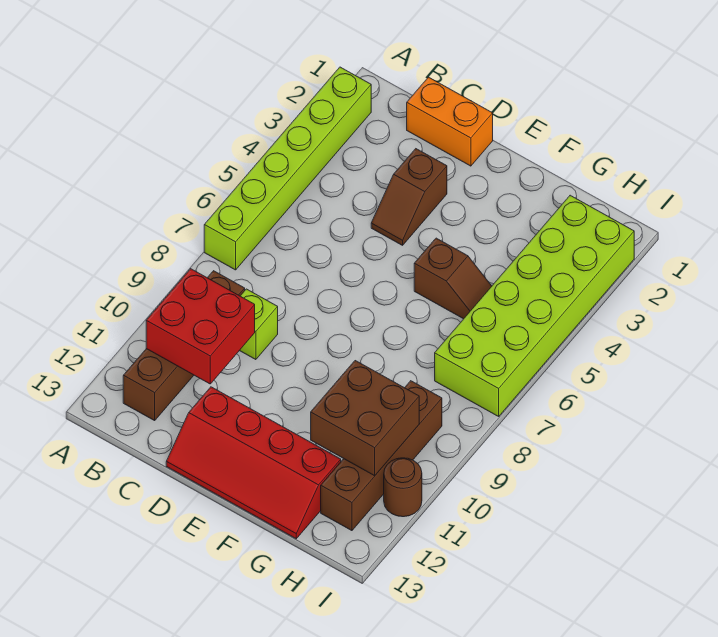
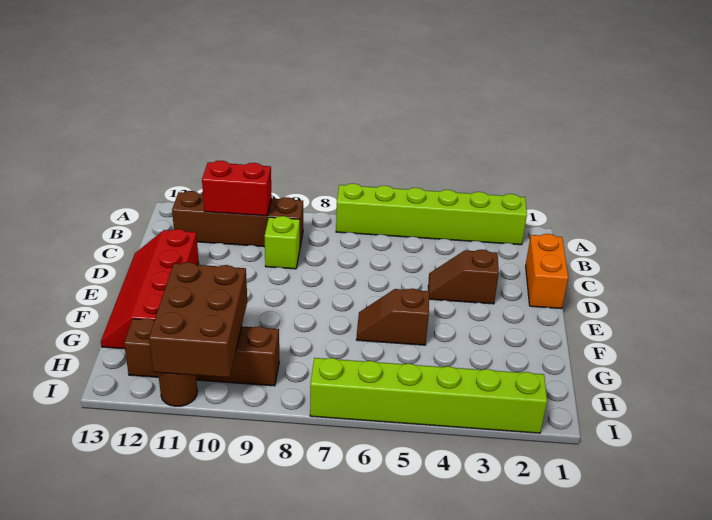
red 2x2 brick [146,269,255,384] -> red 1x2 brick [202,161,272,216]
brown 1x2 slope [414,238,492,319] -> brown 1x2 slope turned to [356,288,429,345]
brown 2x2 brick [311,361,419,476] -> brown 2x3 brick [149,262,247,378]
lime 2x6 brick [435,195,634,416] -> lime 1x6 brick [310,358,547,433]

